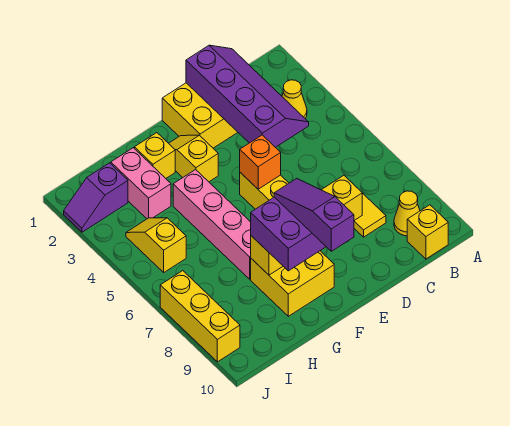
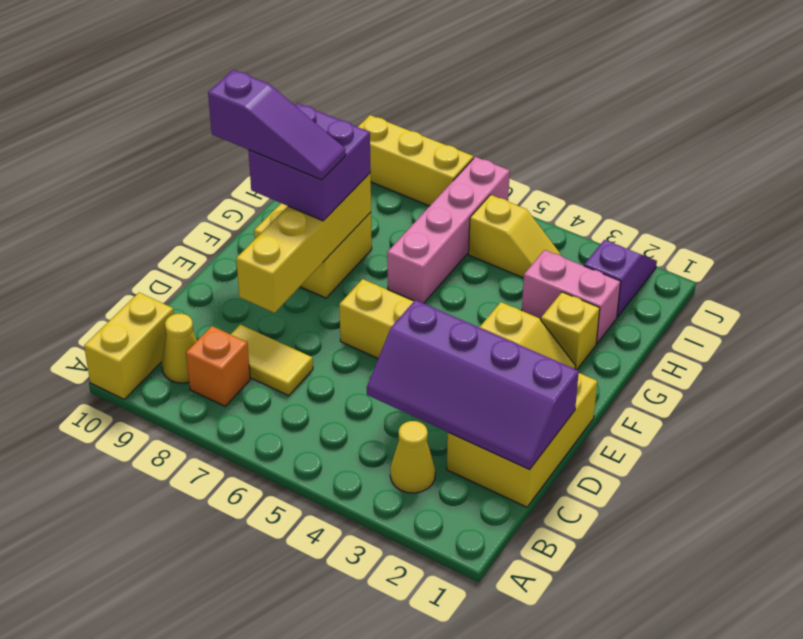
yellow 1x1 brick [407,205,448,259] -> yellow 1x2 brick [84,293,174,399]
orange 1x1 brick [240,135,281,189] -> orange 1x1 brick moved to [186,326,250,406]
pink 1x4 brick [173,170,251,279] -> pink 1x4 brick turned to [387,157,510,303]

